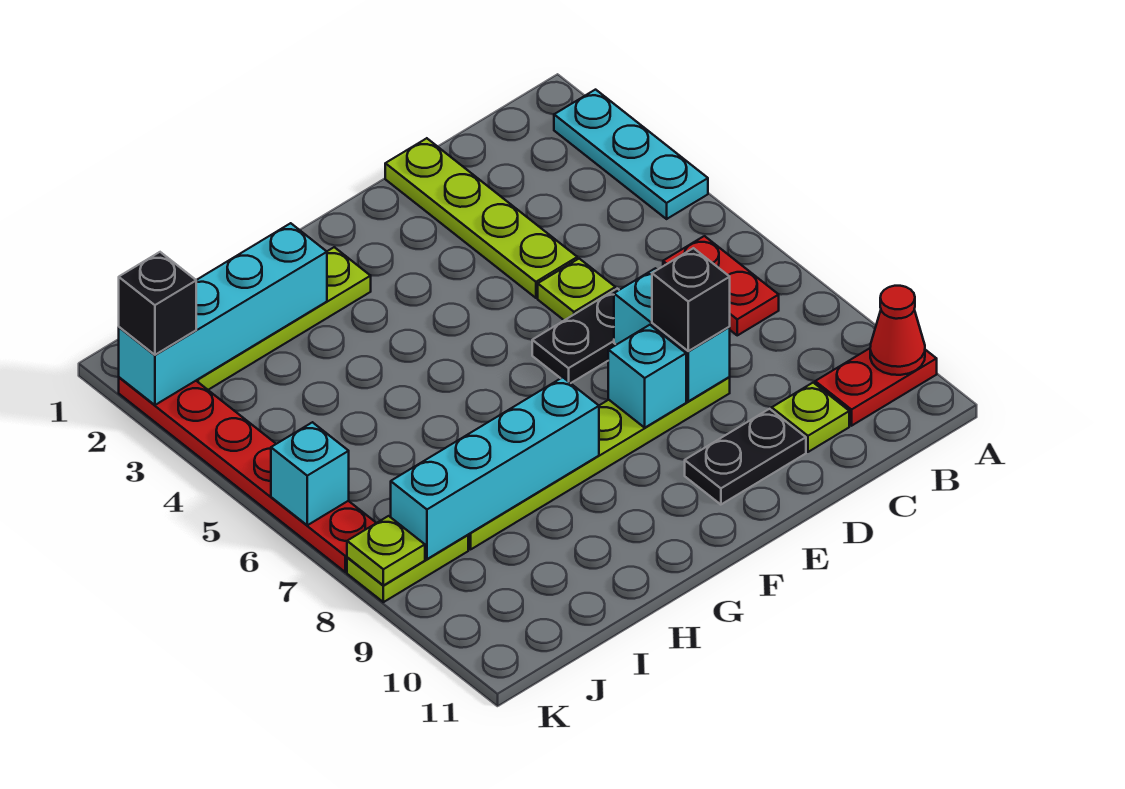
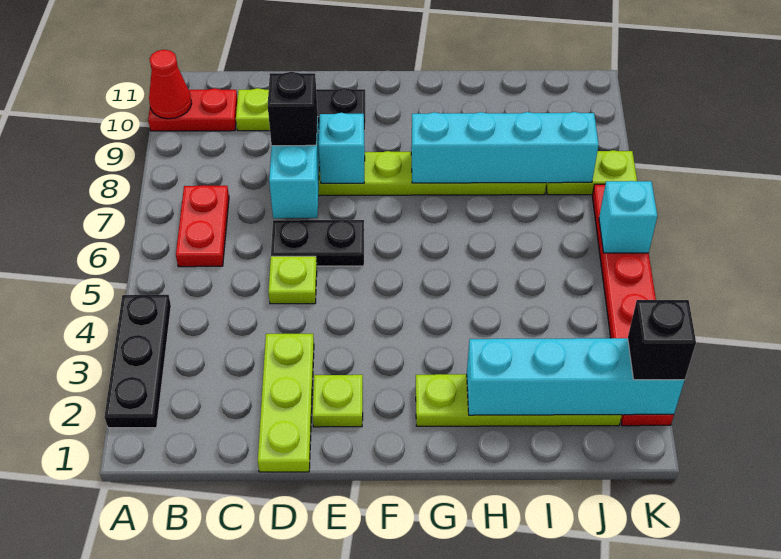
cyan 1x3 plate [554,90,708,219] -> black 1x3 plate [104,295,171,428]
lime 1x4 plate [385,138,577,298] -> lime 1x3 plate [258,334,314,472]
lime 1x1 plate [347,516,425,585] -> lime 1x1 plate moved to [313,375,363,427]

